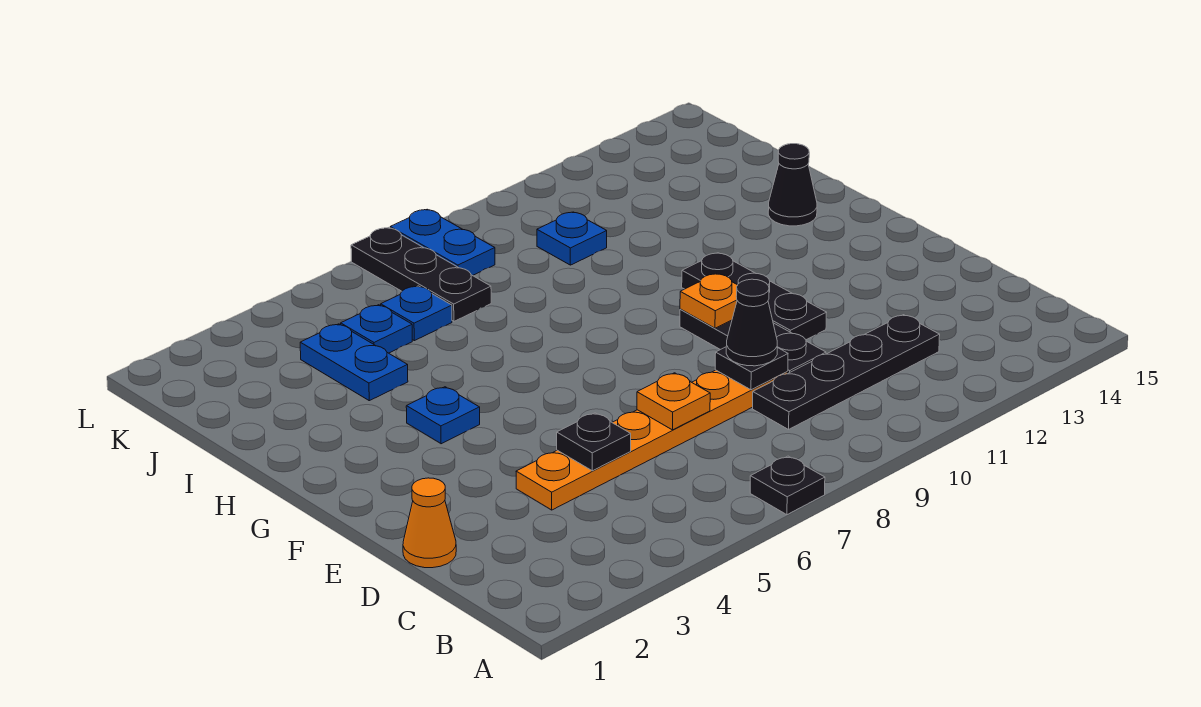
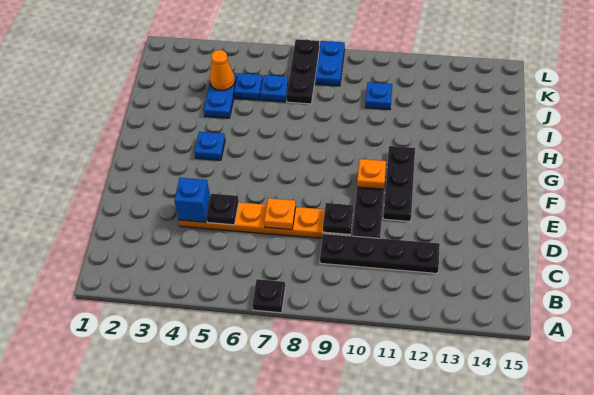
orange 1x1 cone [403,478,456,568] -> orange 1x1 cone moved to [210,50,235,91]
none -> blue 1x1 brick [174,178,210,222]
black 1x1 cone [726,279,777,366] -> none
black 1x1 cone [768,144,817,226] -> none

